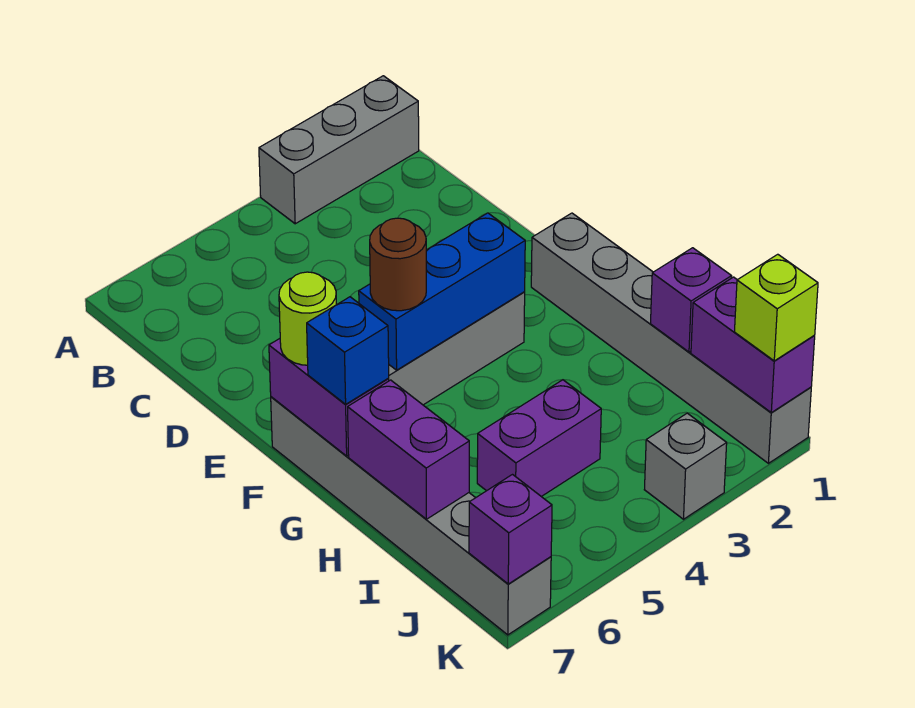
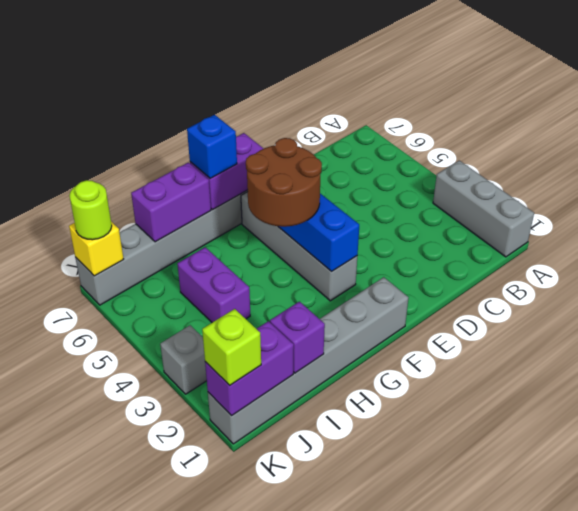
brown 1x1 round brick [370,218,426,311] -> brown 2x2 round brick [246,138,322,227]
lime 1x1 round brick [279,272,337,365] -> lime 1x1 round brick moved to [69,180,112,240]
purple 1x1 brick [469,475,552,584] -> yellow 1x1 brick [69,222,124,276]

